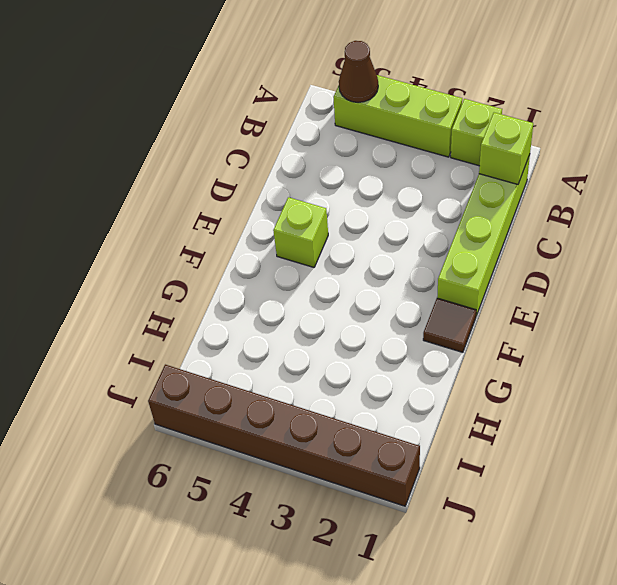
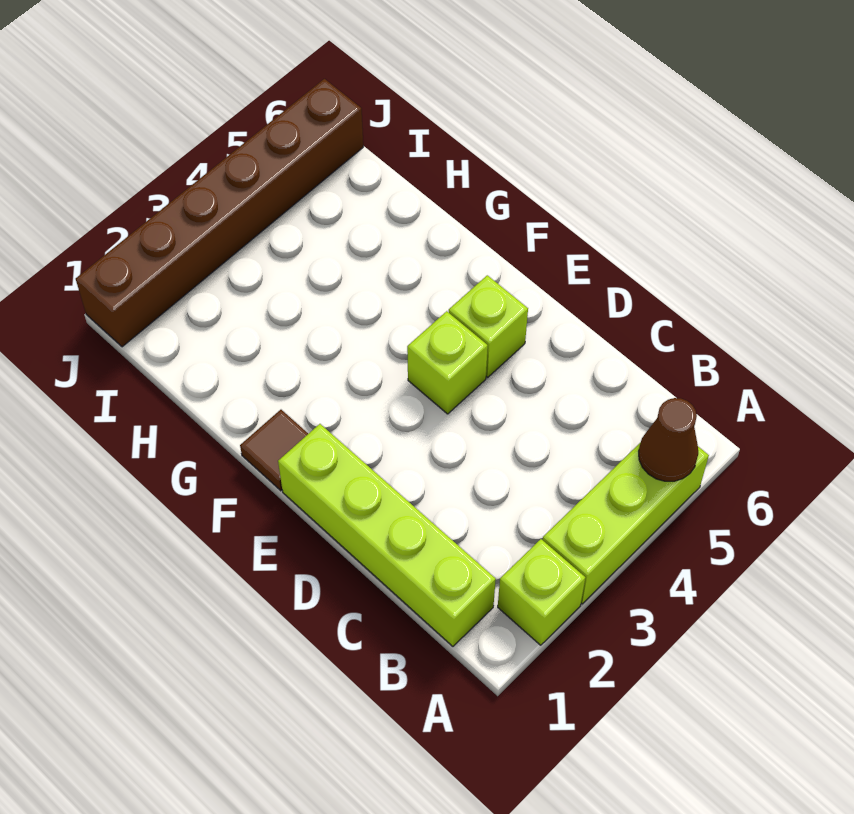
lime 1x1 brick [479,113,533,184] -> lime 1x1 brick moved to [407,311,488,414]

